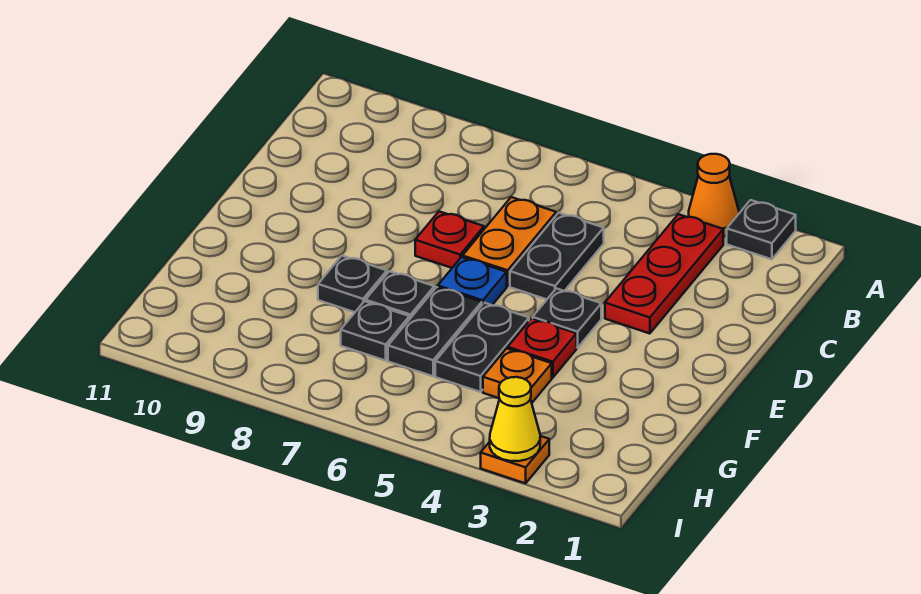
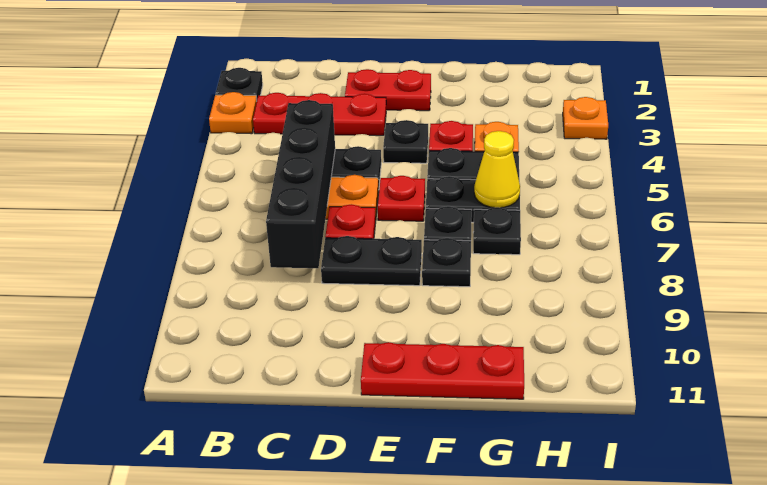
orange 1x1 cone [689,154,739,237] -> orange 1x1 plate [209,92,257,134]
none -> black 1x4 brick [266,100,335,268]
none -> red 1x2 plate [345,69,431,111]
none -> black 1x2 plate [321,236,422,286]
blue 1x1 plate [438,257,507,305] -> red 1x1 plate [378,176,425,221]
none -> red 1x3 plate [361,342,524,399]
yellow 1x1 cone [490,377,540,461] -> yellow 1x1 cone moved to [474,131,520,208]

